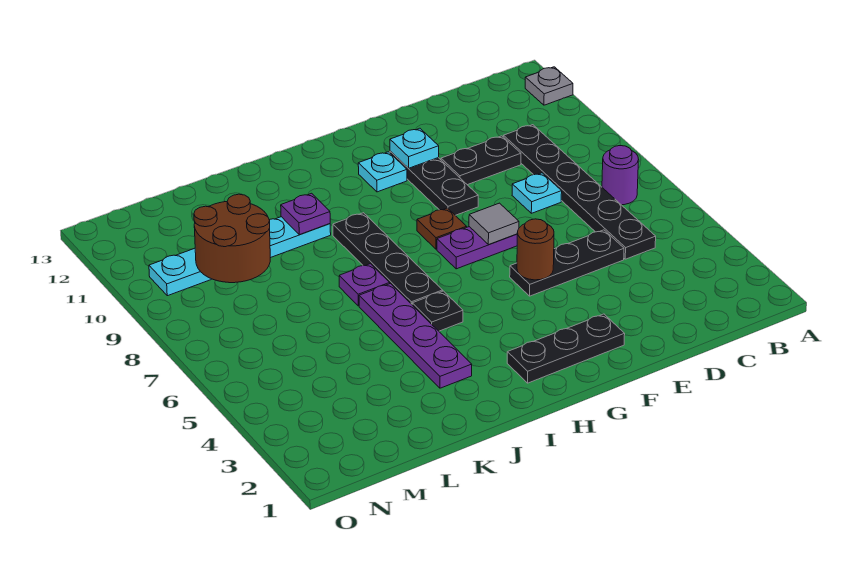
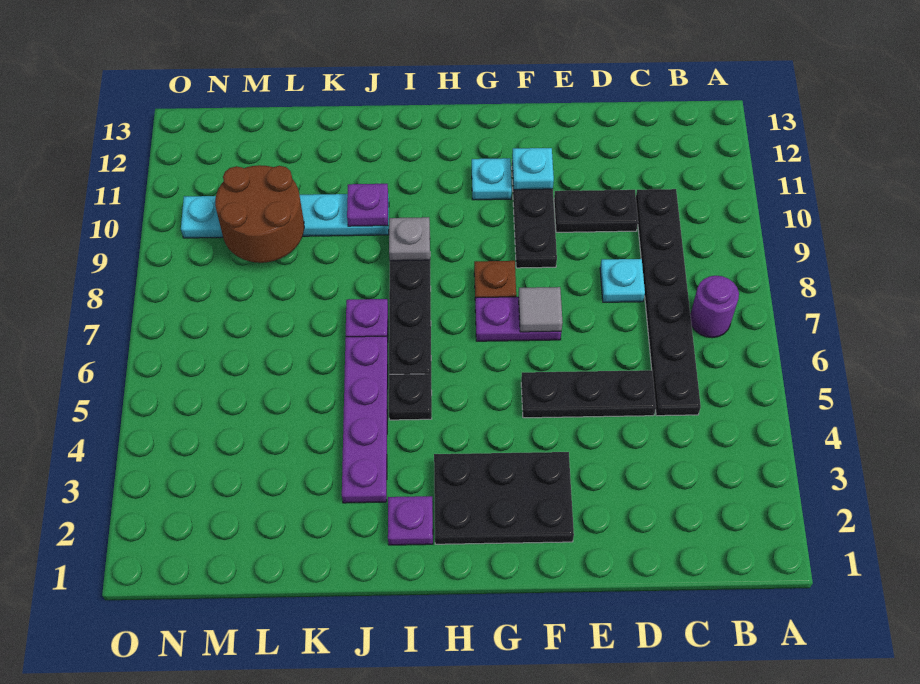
grey 1x1 plate [525,67,573,105] -> grey 1x1 plate moved to [389,217,430,261]
black 1x3 plate [507,314,625,383] -> black 2x3 plate [434,452,574,544]
brown 1x1 round brick [517,219,554,280] -> none
none -> purple 1x1 plate [388,496,433,545]

